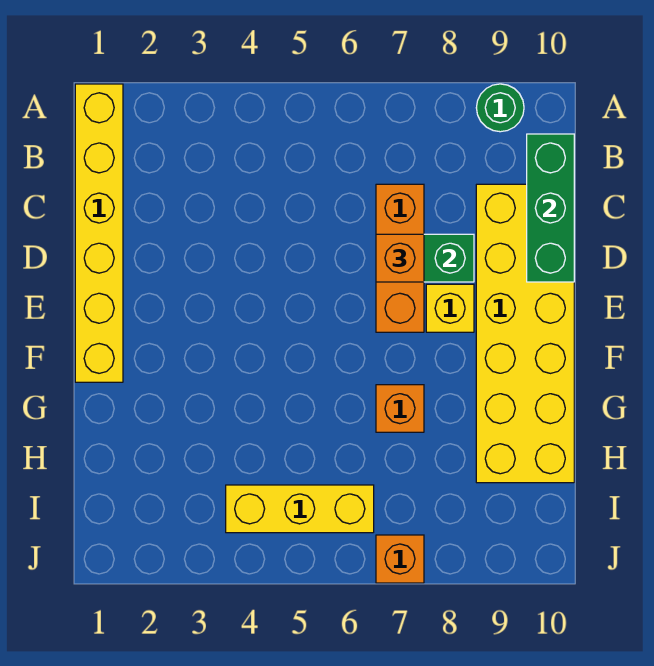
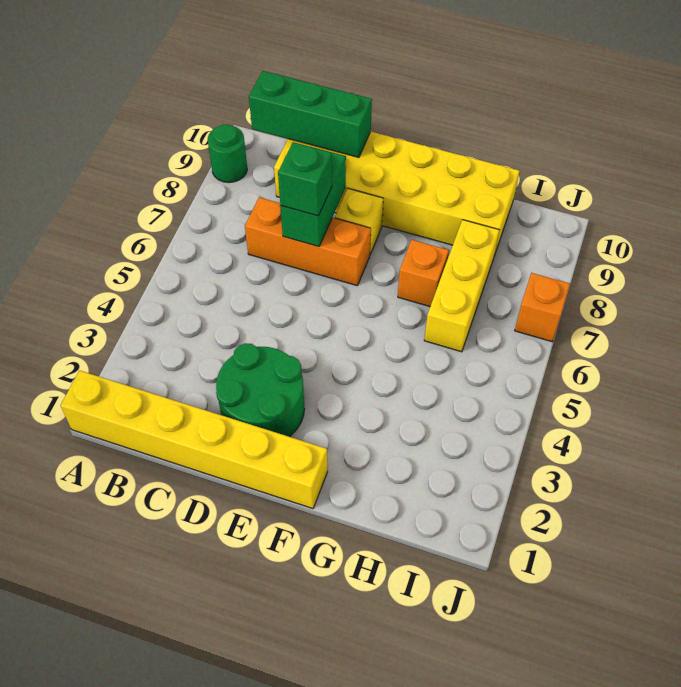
none -> green 2x2 round brick [216,343,304,437]
orange 1x1 brick [376,234,424,282] -> green 1x1 brick [278,142,332,216]
yellow 1x3 brick [226,485,374,533] -> yellow 1x3 brick moved to [424,220,499,352]

